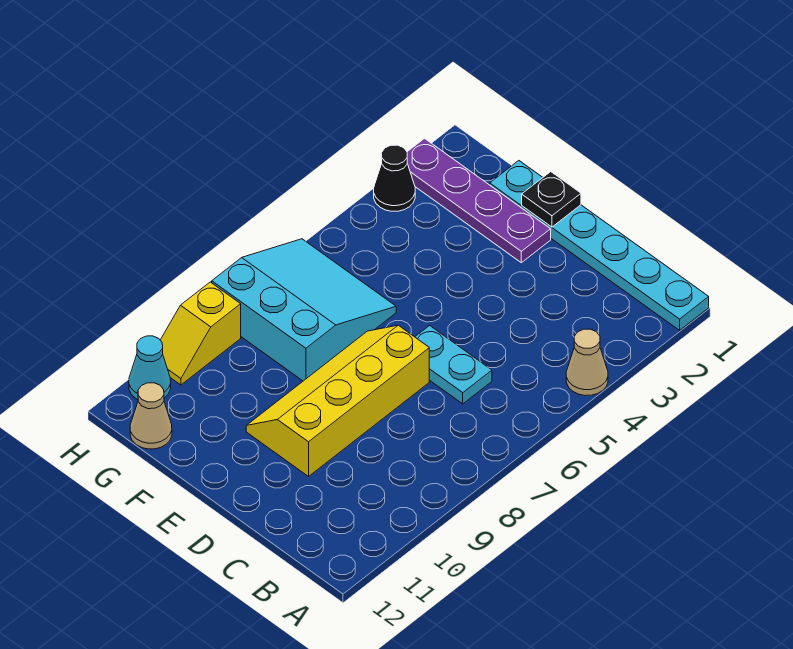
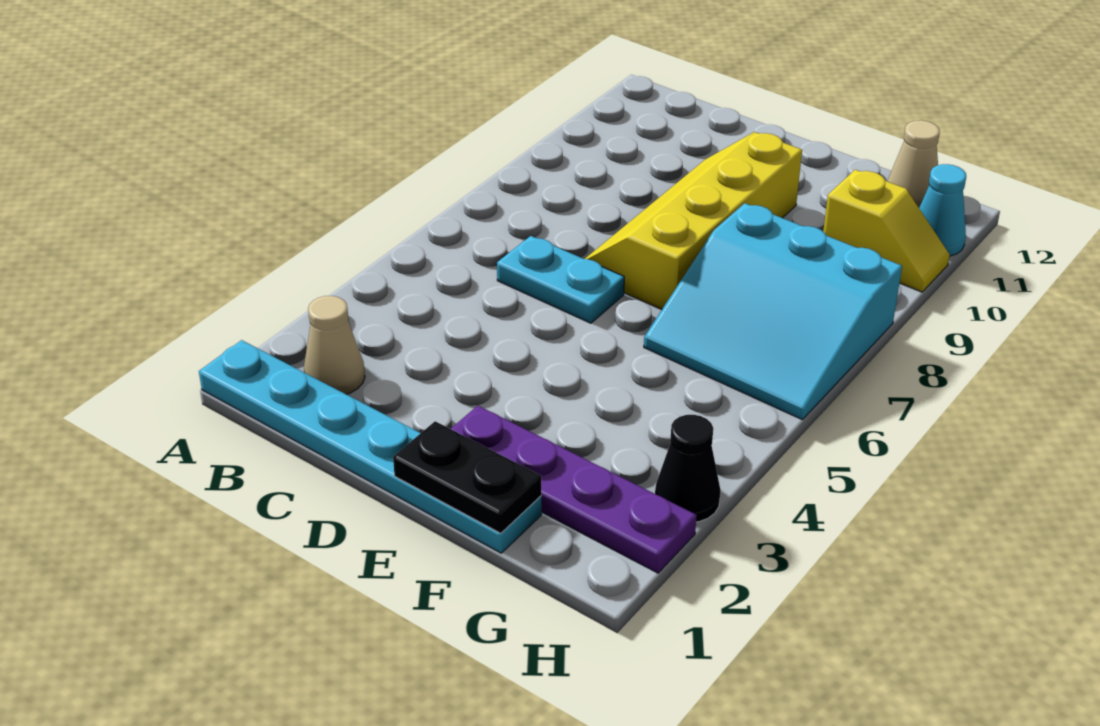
tan 1x1 cone [566,329,608,396] -> tan 1x1 cone moved to [304,296,365,394]
yellow 2x4 slope [246,325,429,476] -> yellow 2x4 slope turned to [585,132,802,310]
black 1x1 plate [522,172,581,227] -> black 1x2 plate [393,421,541,533]
yellow 1x2 slope [160,282,241,385] -> yellow 1x2 slope turned to [823,170,950,292]

